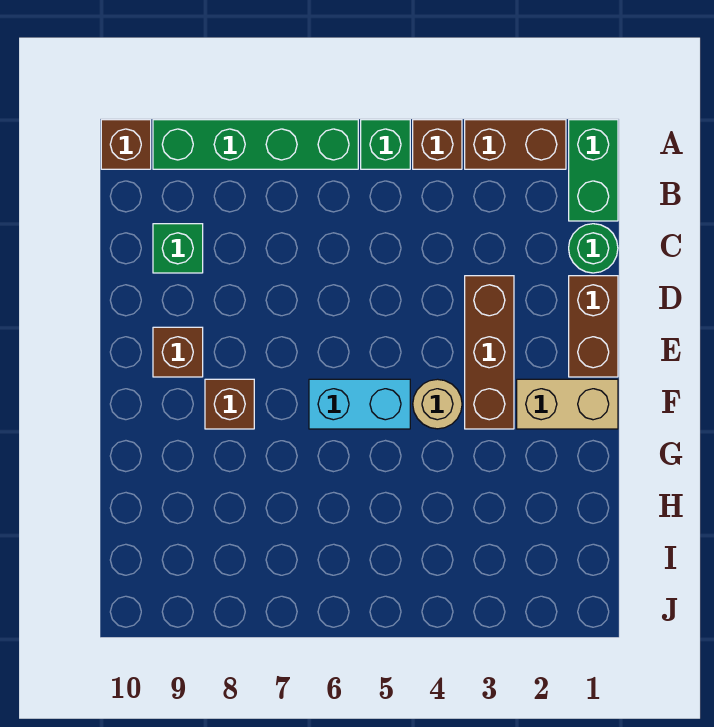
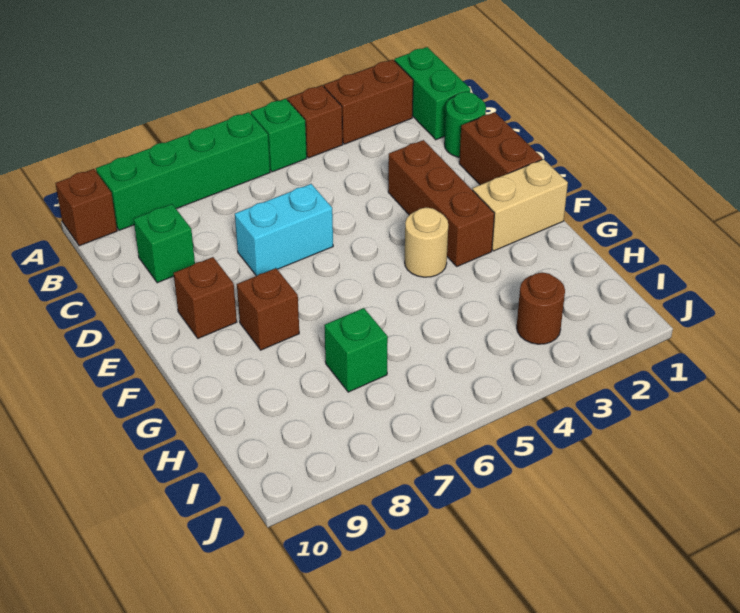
cyan 1x2 brick [309,379,410,429] -> cyan 1x2 brick moved to [235,184,333,276]
none -> green 1x1 brick [324,308,388,392]
none -> brown 1x1 round brick [517,272,565,344]

